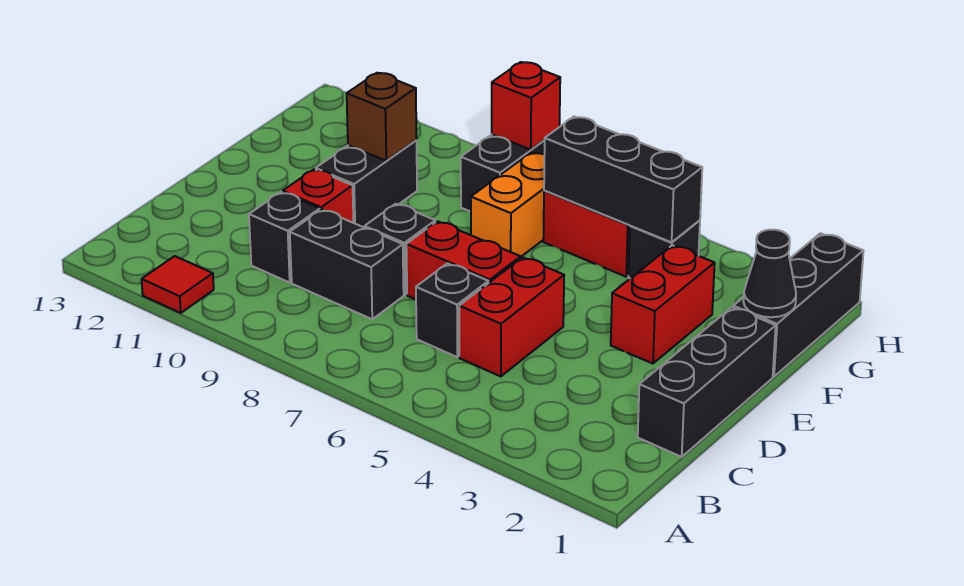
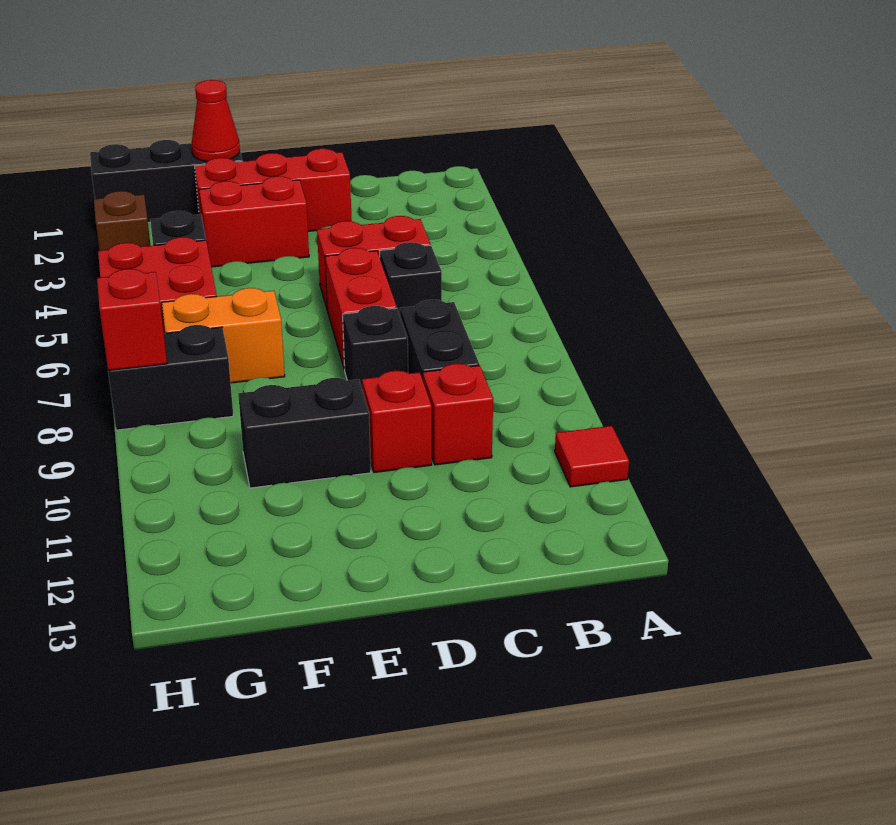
black 1x3 brick [638,307,776,457] -> none
black 1x1 brick [249,192,320,282] -> red 1x1 brick [423,364,493,465]
none -> red 1x3 brick [195,149,352,231]
black 1x1 cone [743,230,796,317] -> red 1x1 cone [191,80,240,161]
brown 1x1 brick [347,73,417,161] -> brown 1x1 brick moved to [94,191,150,251]
black 1x3 brick [544,117,702,242] -> none

